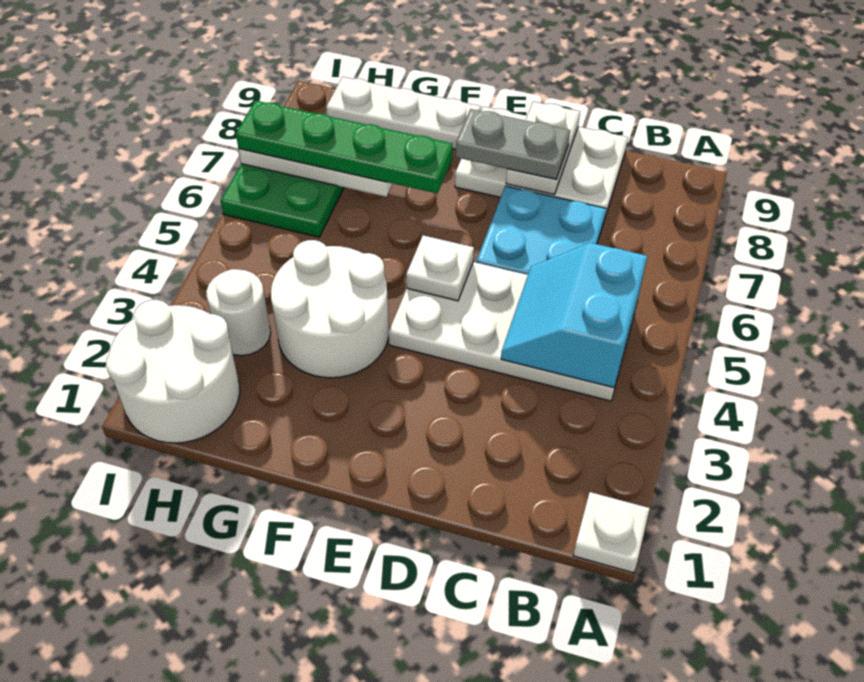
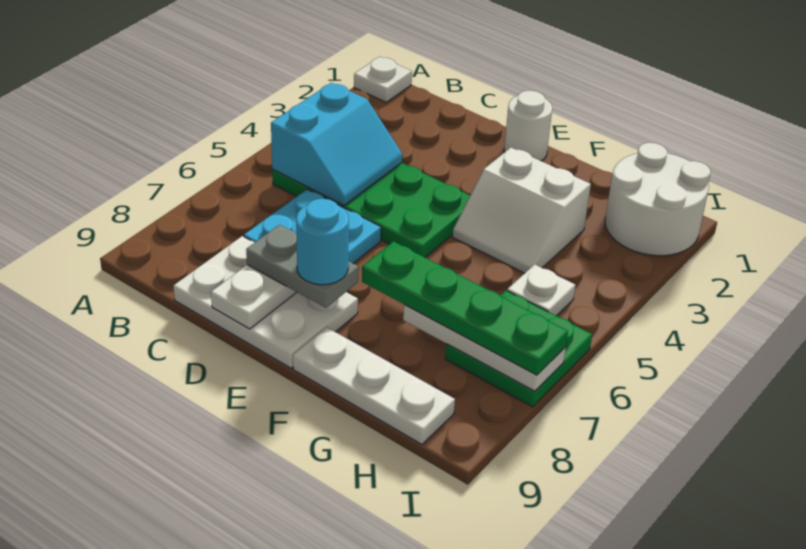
white 2x4 plate [389,262,636,401] -> green 2x4 plate [272,163,470,257]
white 1x1 plate [406,235,474,301] -> white 1x1 plate moved to [507,265,575,316]
none -> cyan 1x1 round brick [296,199,349,285]
white 2x2 round brick [271,240,389,378] -> white 2x2 slope [453,148,591,273]
white 1x1 round brick [206,269,271,356] -> white 1x1 round brick moved to [504,91,552,161]

